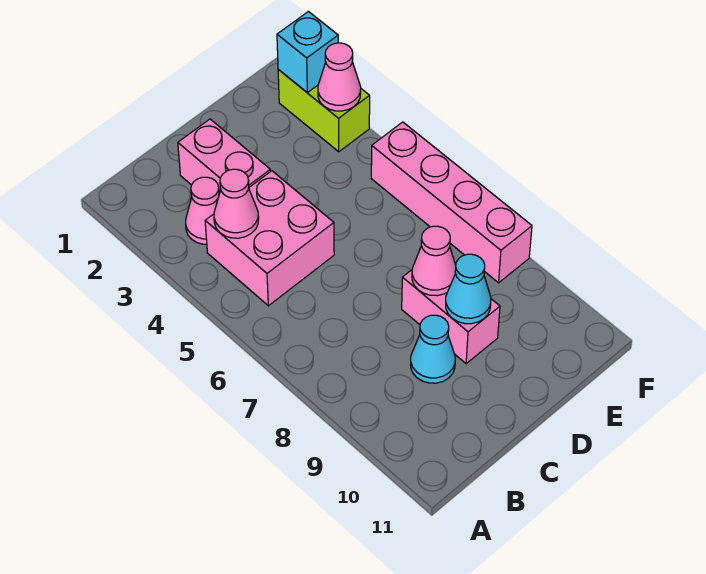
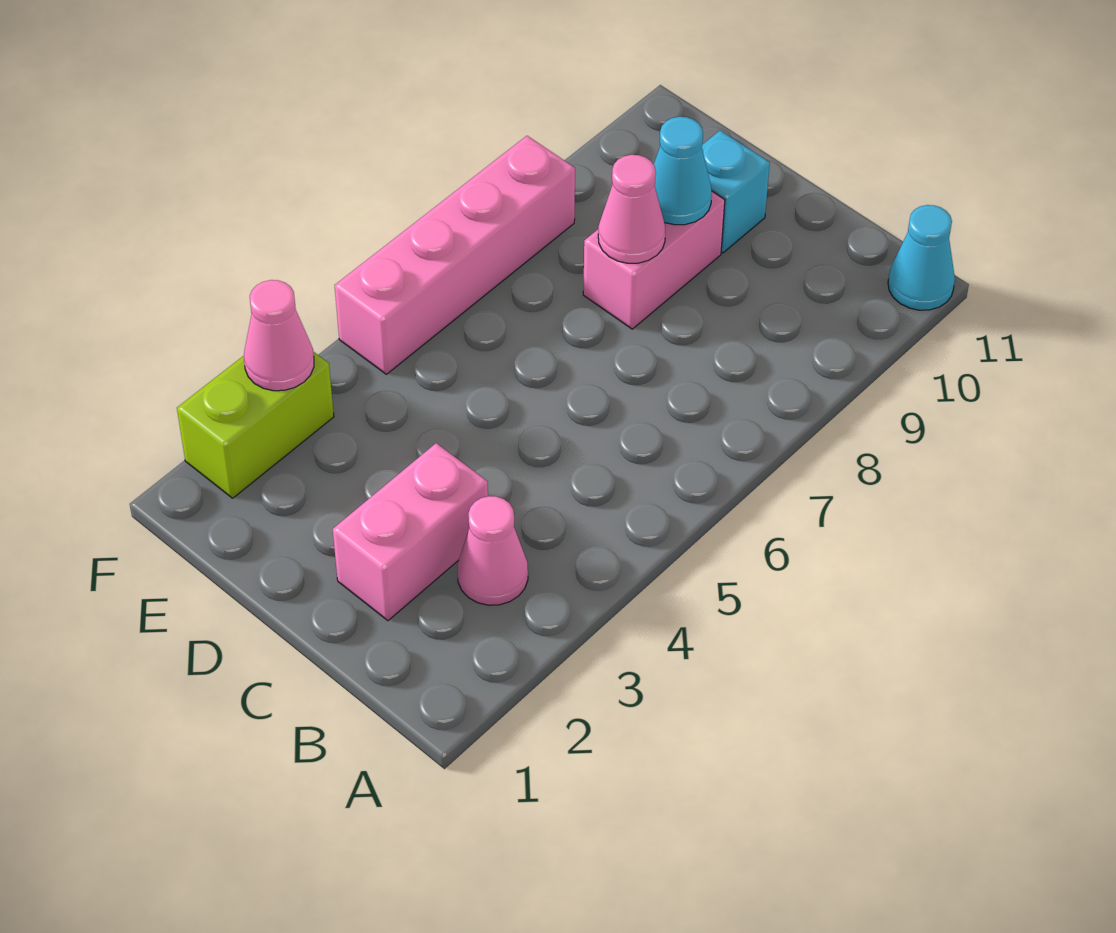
pink 2x2 brick [205,171,334,306] -> none
pink 1x1 cone [214,169,259,238] -> none
cyan 1x1 cone [411,315,455,383] -> cyan 1x1 cone moved to [888,205,955,310]
cyan 1x1 brick [277,12,338,93] -> cyan 1x1 brick moved to [702,130,770,253]

